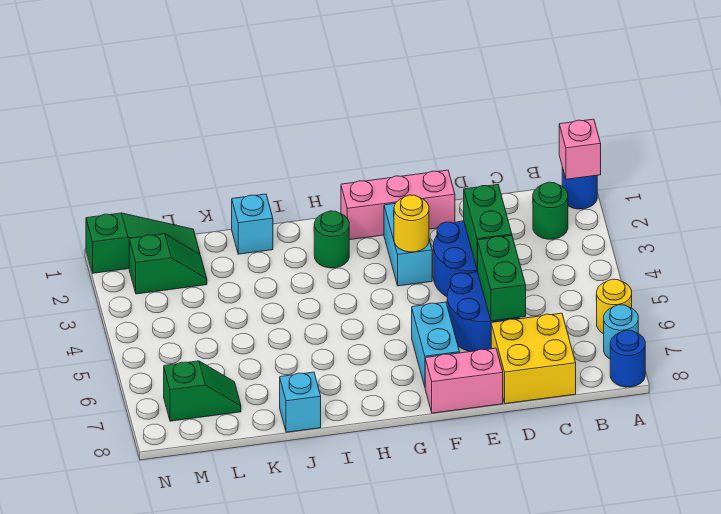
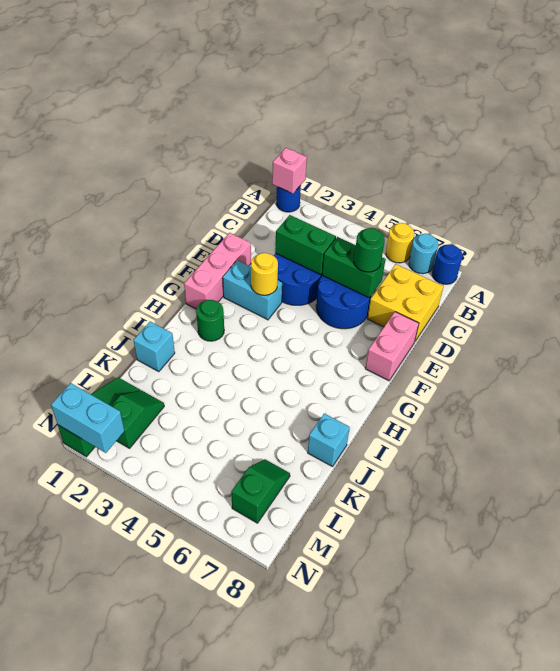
green 1x1 round brick [533,182,568,239] -> green 1x1 round brick moved to [354,228,385,272]
cyan 1x2 brick [412,302,460,386] -> cyan 1x2 brick moved to [51,383,124,453]

